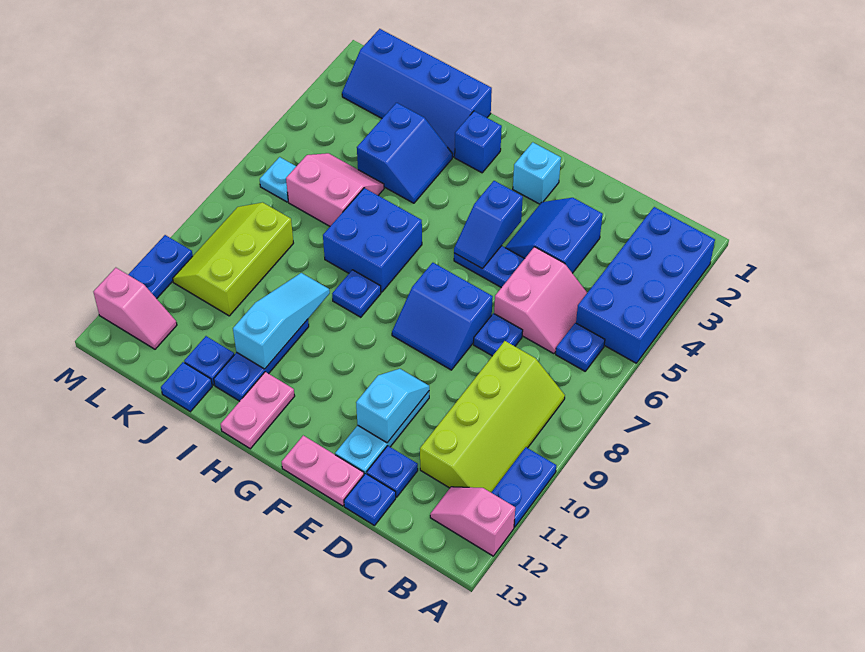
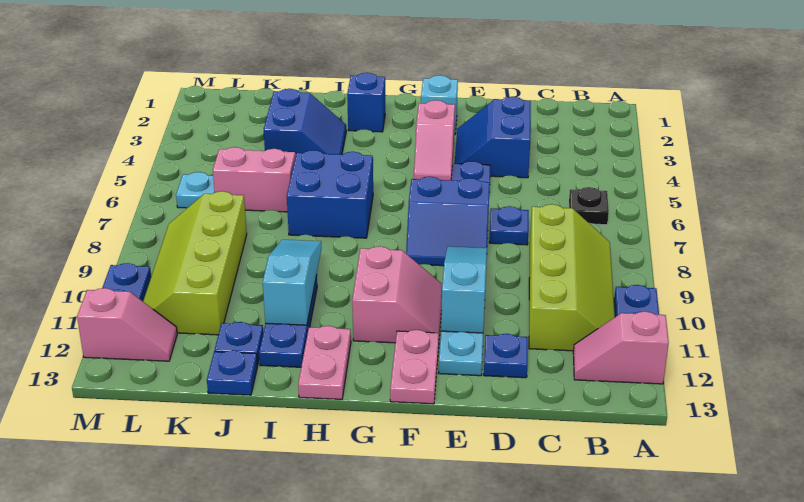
blue 2x4 brick [576,207,715,363] -> none
blue 1x1 plate [556,323,605,371] -> black 1x1 plate [569,187,609,225]
pink 2x2 slope [494,247,587,354] -> pink 2x2 slope moved to [352,246,442,343]
blue 1x1 plate [344,474,396,526] -> none
cyan 1x2 slope [356,369,429,443] -> cyan 1x3 slope [441,246,487,333]
pink 1x2 plate [282,435,364,506] -> pink 1x2 plate turned to [390,330,439,404]
blue 1x2 slope [454,181,523,269] -> pink 1x2 slope [414,100,455,180]
blue 1x1 plate [332,270,381,317] -> none
blue 2x4 slope [342,29,492,157] -> none
lime 2x3 slope [173,203,293,316] -> lime 2x4 slope [143,191,247,335]

